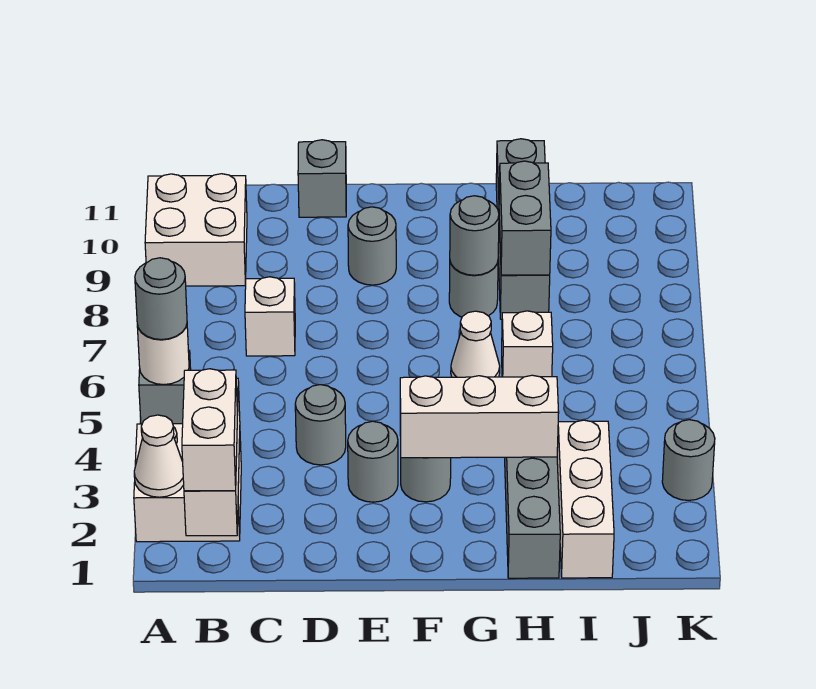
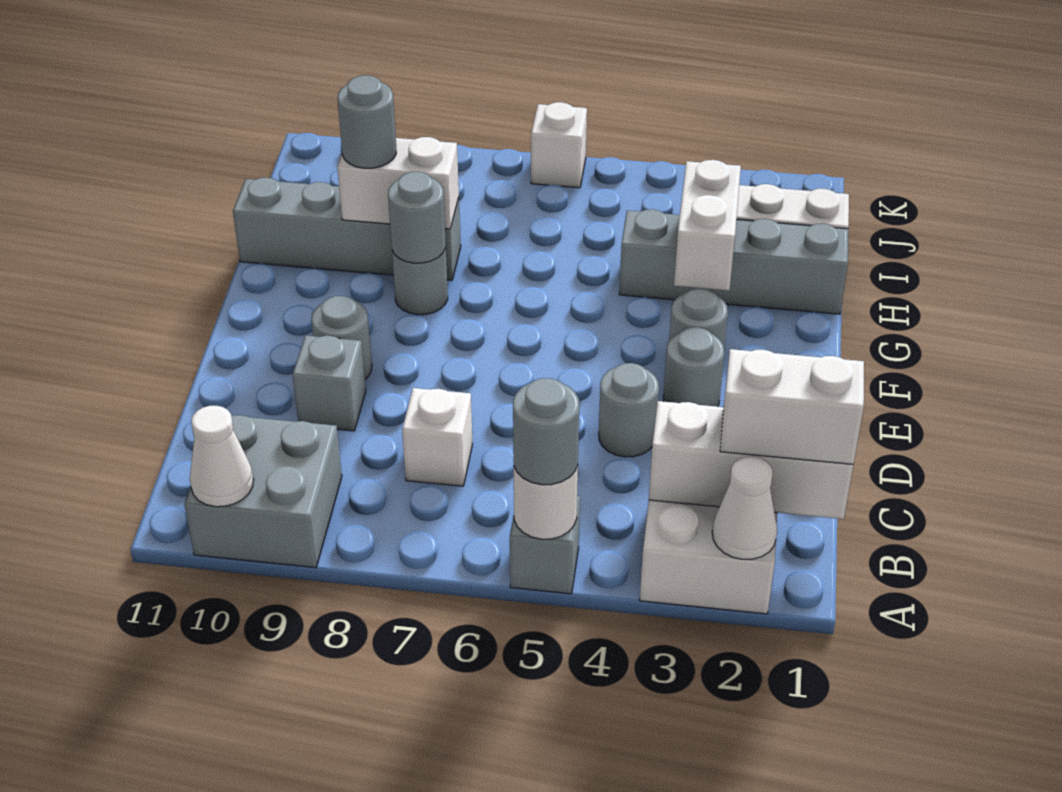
white 2x2 brick [145,174,247,286] -> grey 2x2 brick [184,415,342,568]
grey 1x1 brick [298,140,346,217] -> grey 1x1 brick moved to [293,335,366,431]
white 1x3 brick [400,375,559,458] -> white 1x2 brick [674,160,741,290]
white 1x1 cone [451,311,500,377] -> white 1x1 cone moved to [190,406,254,507]
white 1x1 brick [502,311,553,377] -> white 1x1 brick moved to [531,102,587,188]
grey 1x2 brick [499,161,551,275] -> white 1x2 brick [337,137,459,229]
grey 1x1 round brick [662,420,715,500] -> grey 1x1 round brick moved to [338,75,396,168]

